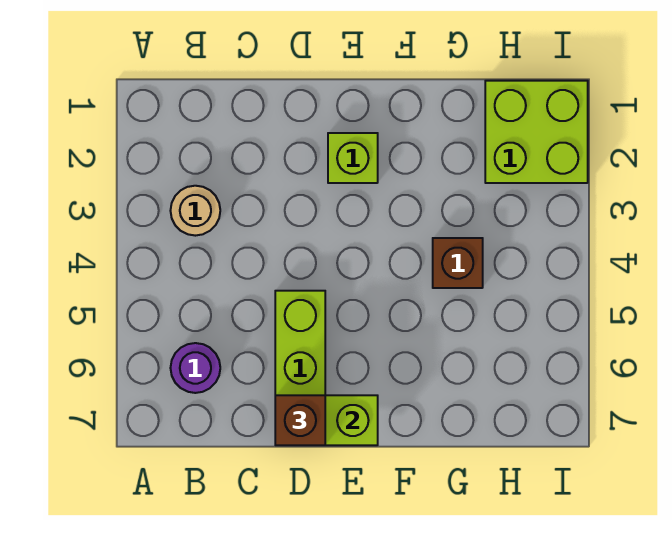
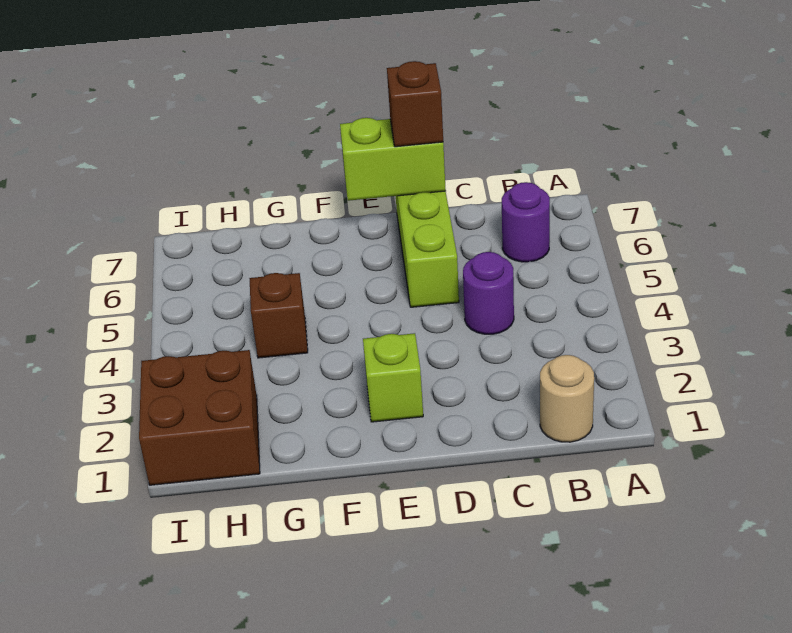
tan 1x1 round brick [170,186,220,236] -> tan 1x1 round brick moved to [540,355,594,442]
none -> purple 1x1 round brick [463,252,514,334]
lime 2x2 brick [485,81,588,183] -> brown 2x2 brick [139,350,260,485]

